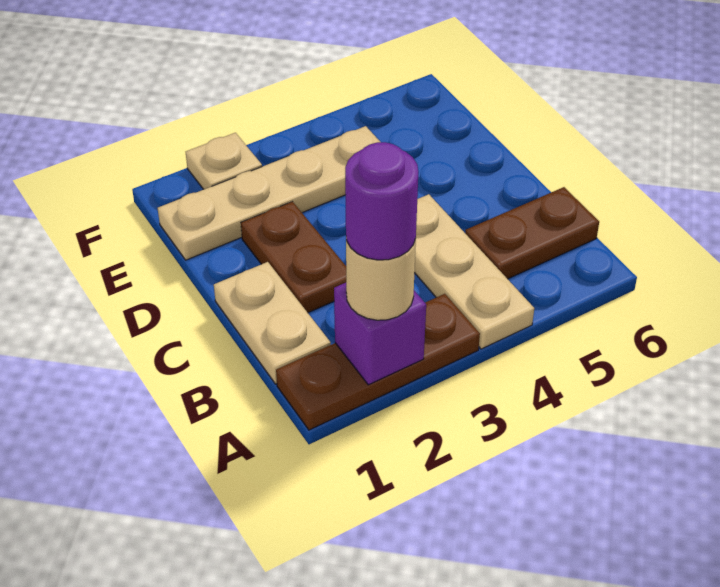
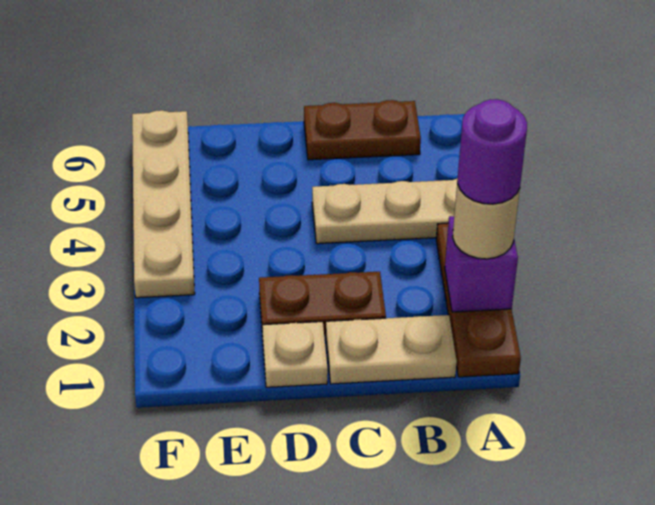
brown 1x2 plate [465,187,599,279] -> brown 1x2 plate turned to [304,100,421,160]
tan 1x4 plate [158,126,380,260] -> tan 1x4 plate moved to [132,110,195,298]
tan 1x1 plate [186,133,262,189] -> tan 1x1 plate moved to [262,322,328,387]

